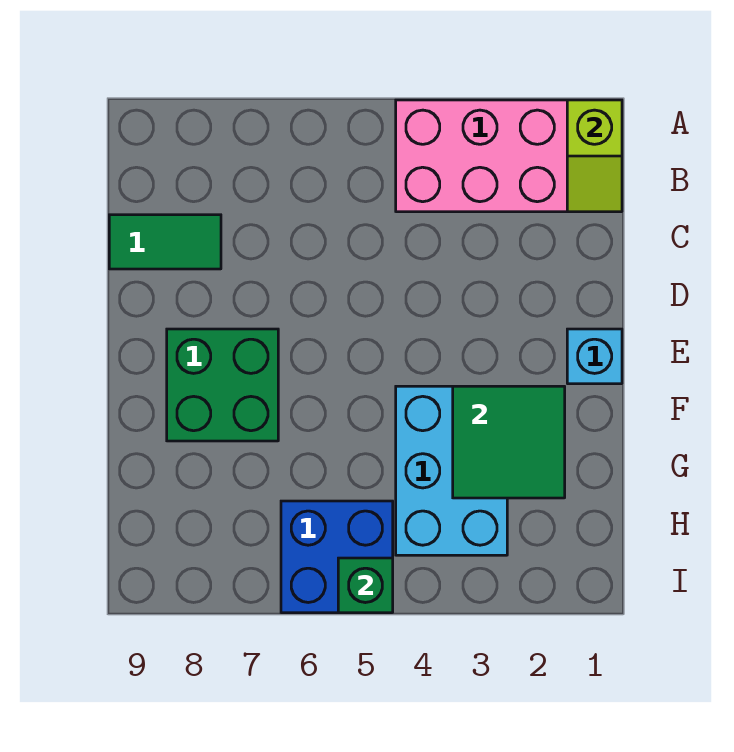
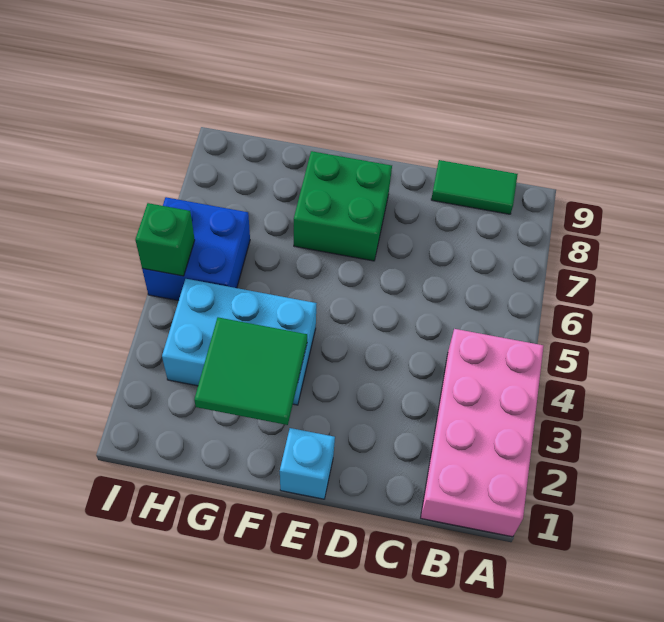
lime 1x2 slope [567,100,622,212] -> none
green 1x2 tile [109,215,221,269] -> green 1x2 tile turned to [431,160,518,214]

